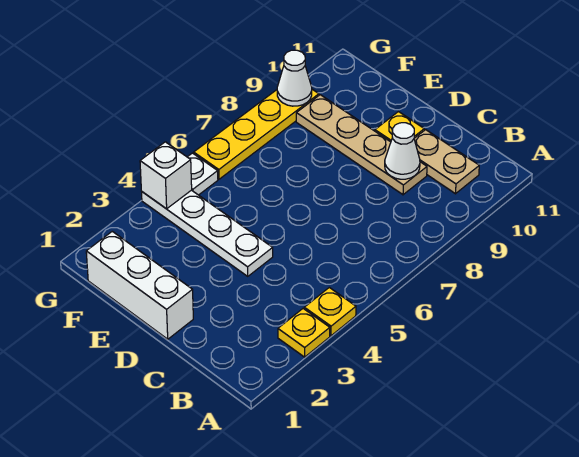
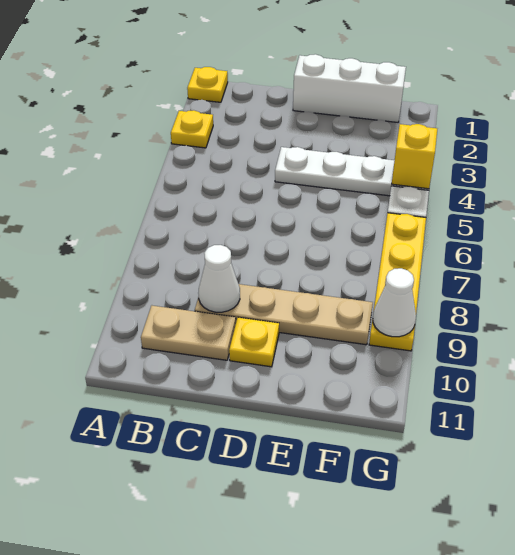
yellow 1x1 plate [304,287,356,336] -> yellow 1x1 plate moved to [187,67,228,102]
white 1x1 brick [140,142,192,209] -> yellow 1x1 brick [392,124,437,189]

